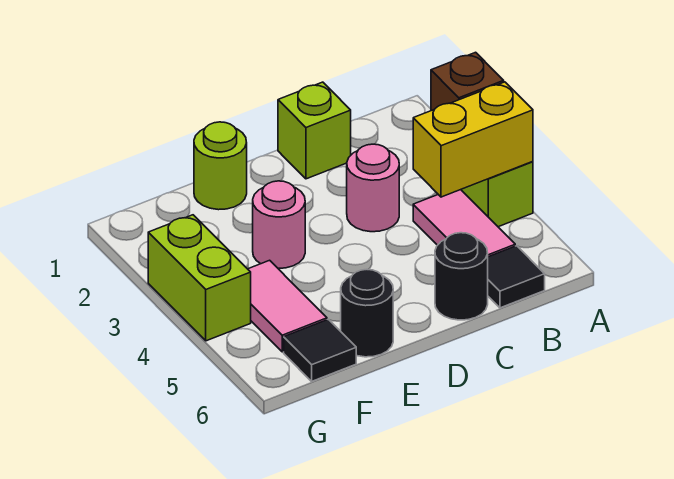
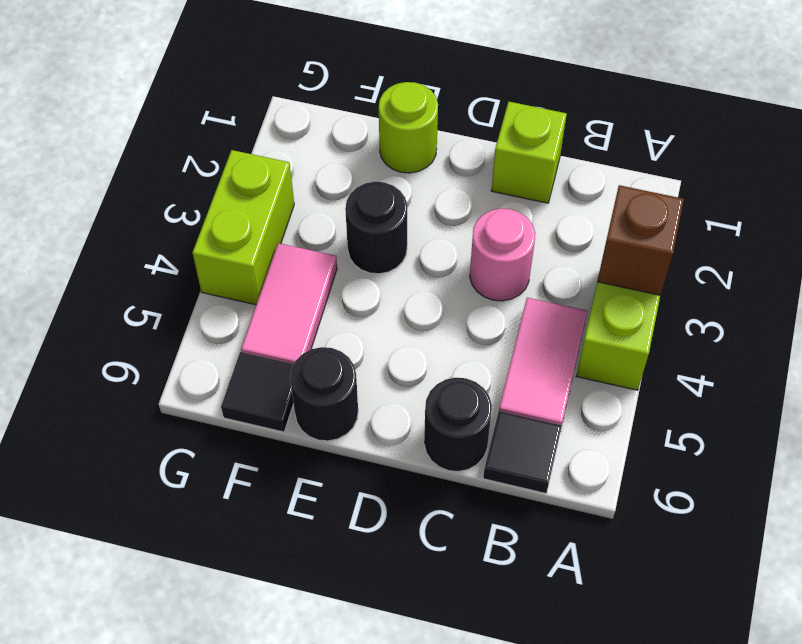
yellow 1x2 brick [413,82,533,197] -> none
pink 1x1 round brick [253,181,305,268] -> black 1x1 round brick [345,182,407,274]

